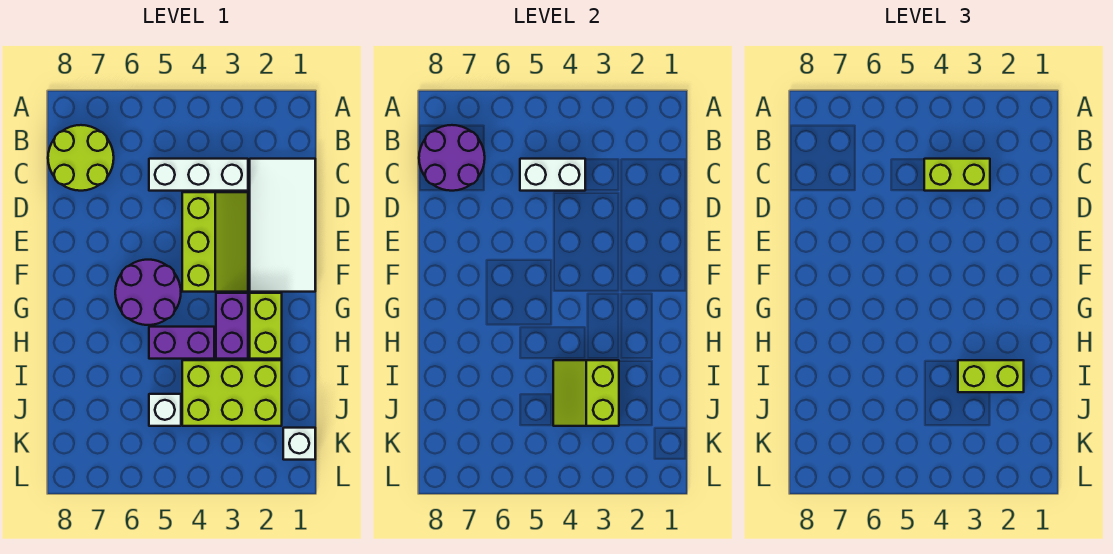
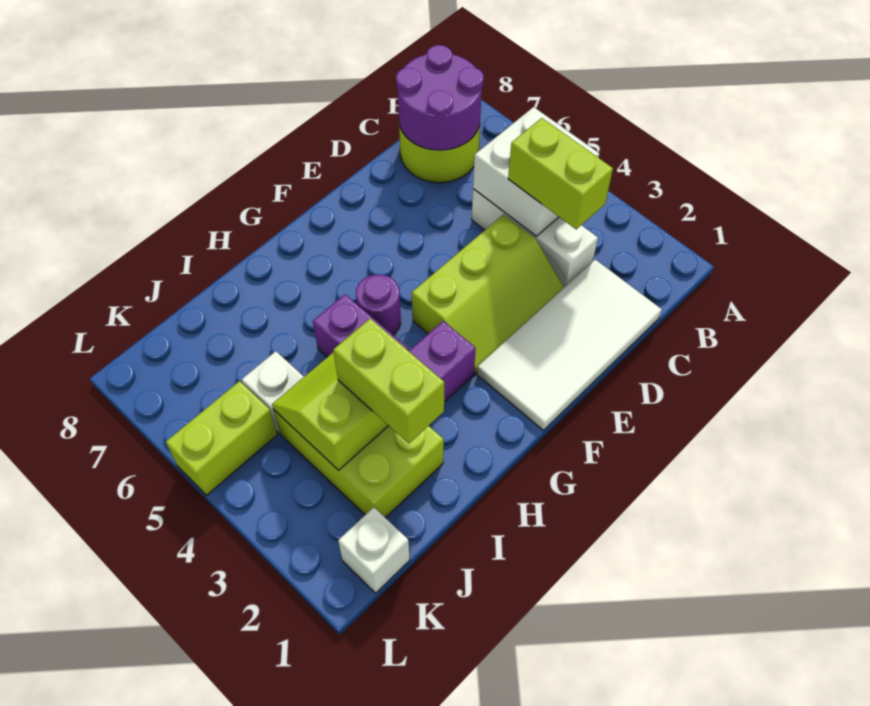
white 1x2 brick [520,159,585,191] -> white 2x2 brick [473,107,599,236]
purple 2x2 round brick [115,260,181,325] -> purple 1x1 round brick [356,274,401,335]
lime 1x2 brick [250,293,282,359] -> lime 1x2 brick moved to [166,381,277,495]

